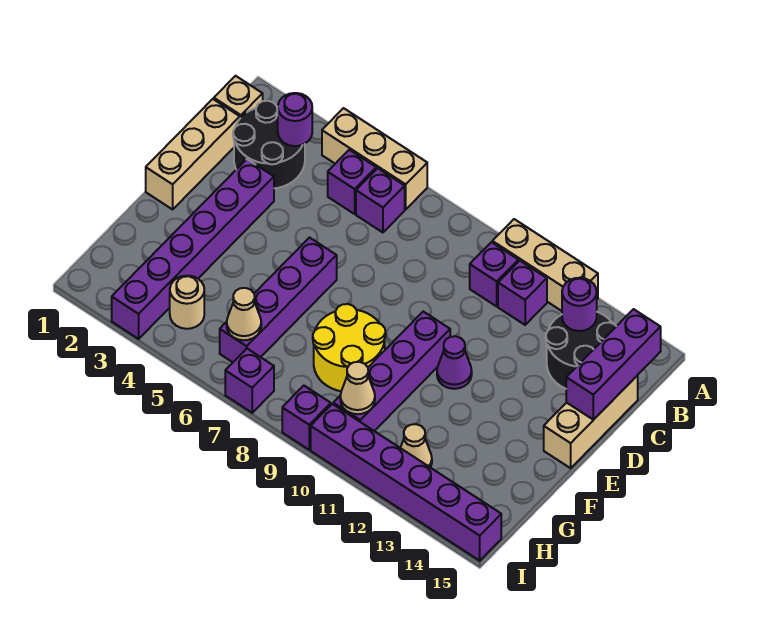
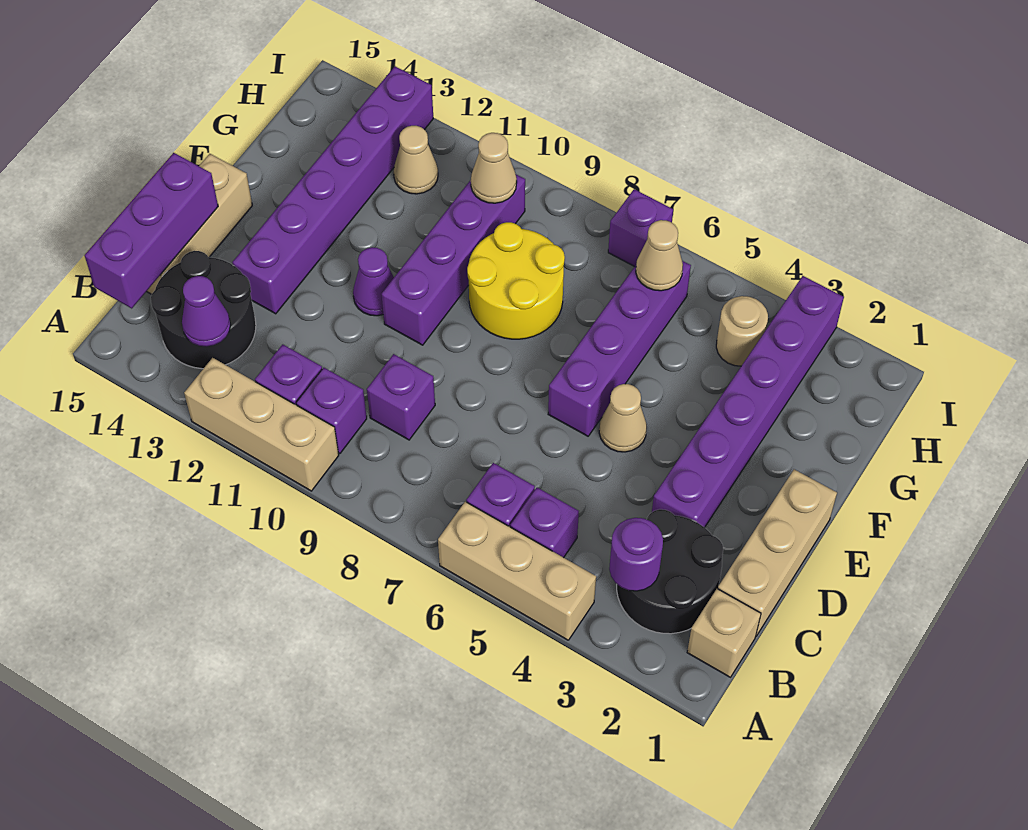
purple 1x1 round brick [562,278,597,331] -> purple 1x1 cone [182,276,231,347]
none -> tan 1x1 cone [599,384,647,452]
purple 1x1 brick [282,386,331,450] -> purple 1x1 brick moved to [367,354,435,440]
purple 1x6 brick [311,404,501,561] -> purple 1x6 brick turned to [232,66,433,314]

